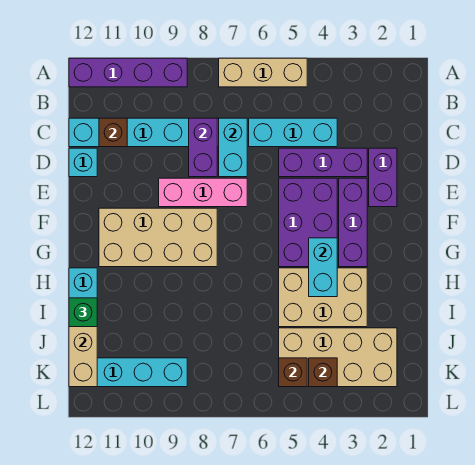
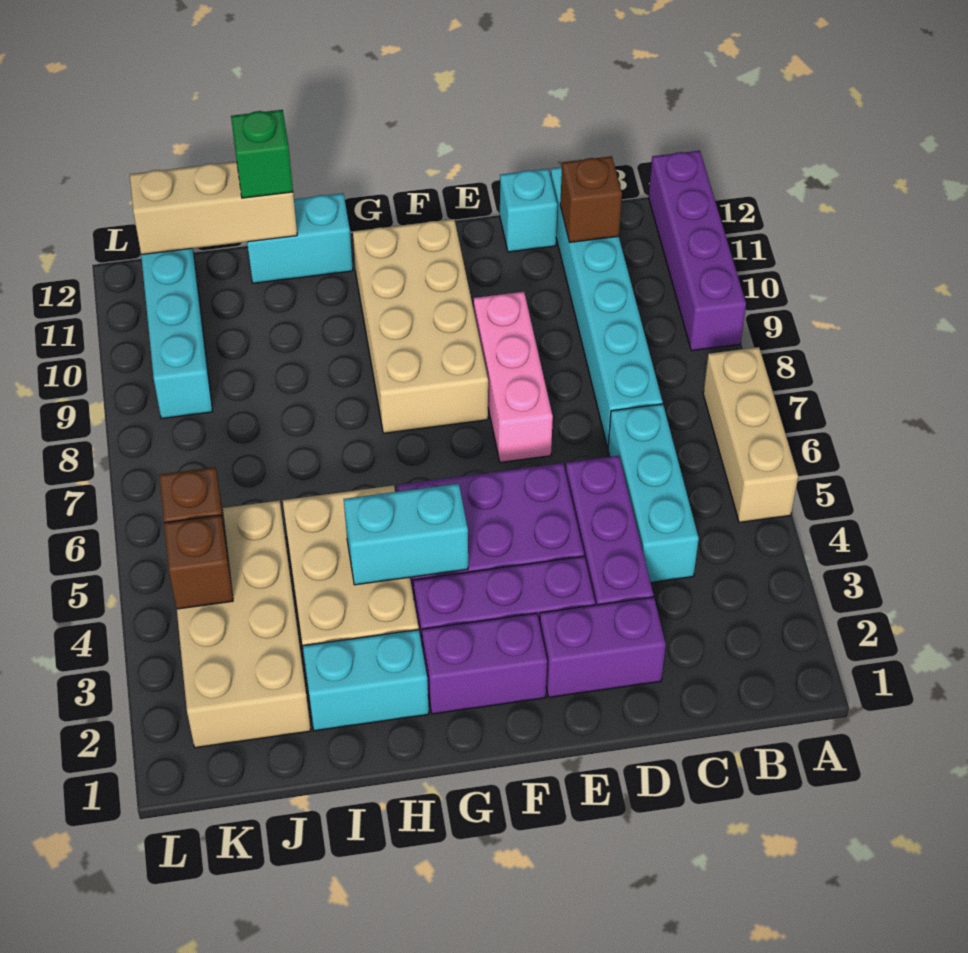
cyan 1x2 brick [219,118,247,177] -> cyan 1x2 brick moved to [303,630,429,731]
purple 1x2 brick [189,118,217,177] -> purple 1x2 brick moved to [422,613,547,714]

